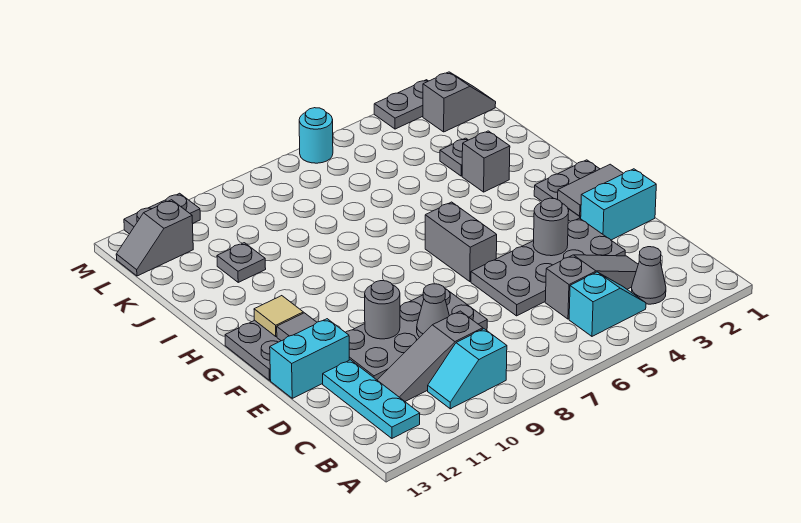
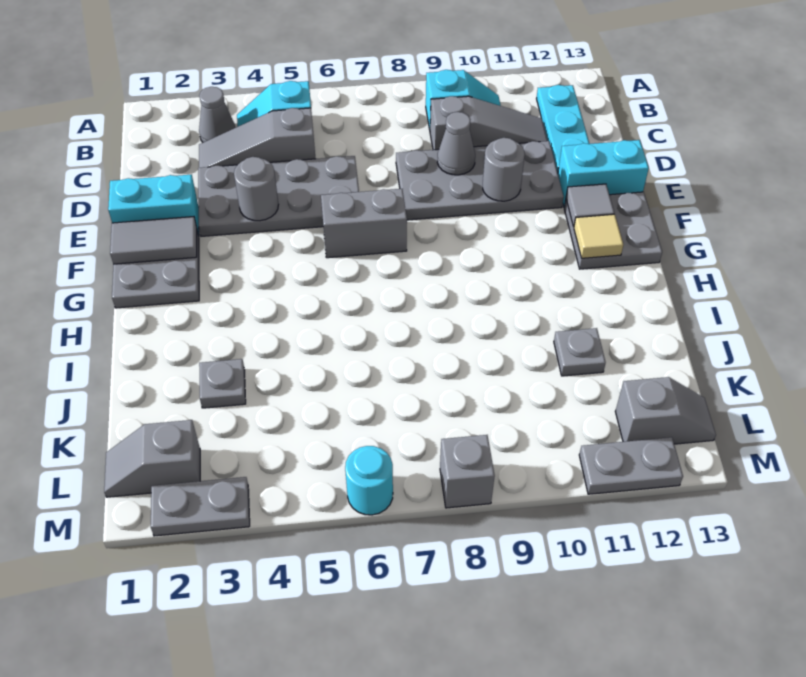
grey 1x2 brick [425,202,497,282] -> grey 1x2 brick turned to [321,189,407,258]
grey 1x1 brick [462,131,510,192] -> grey 1x1 brick moved to [440,435,495,508]

